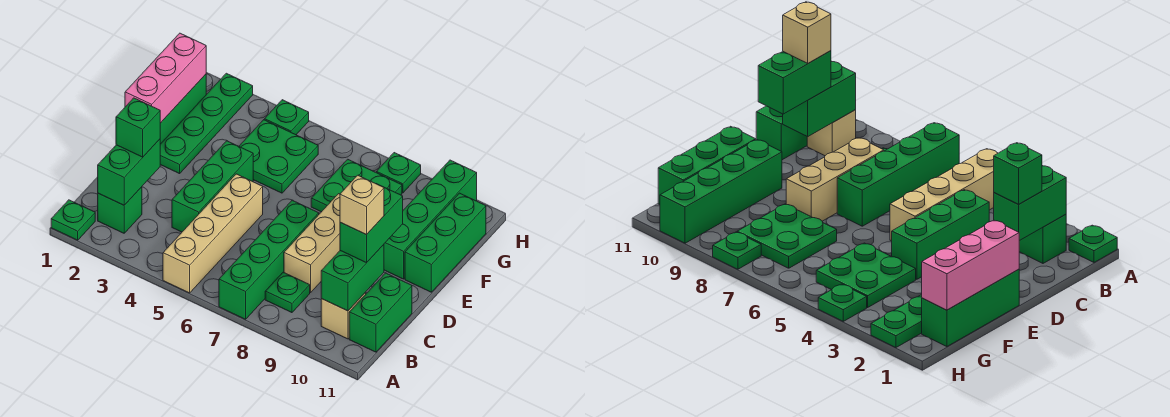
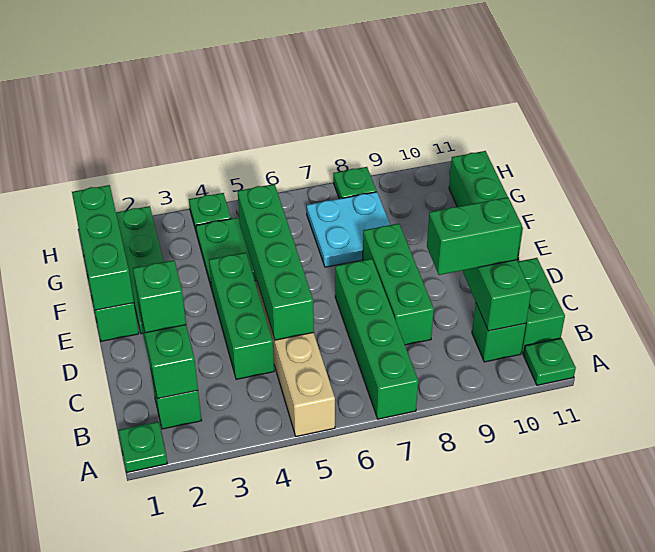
green 1x1 plate [265,272,310,313] -> green 1x1 plate moved to [523,338,576,385]
tan 1x1 brick [321,292,366,339] -> green 1x1 brick [472,303,526,362]
tan 1x3 brick [284,194,340,293] -> green 1x3 brick [363,224,434,345]
green 1x2 brick [340,184,403,263] -> green 1x2 brick turned to [427,197,522,275]
tan 1x1 brick [340,175,384,235] -> none
pink 1x3 brick [125,33,206,123] -> green 1x3 brick [72,185,134,310]
green 1x4 brick [384,160,477,279] -> green 1x4 brick moved to [238,184,314,340]
green 2x2 plate [311,159,402,212] -> cyan 2x2 plate [307,192,390,267]

